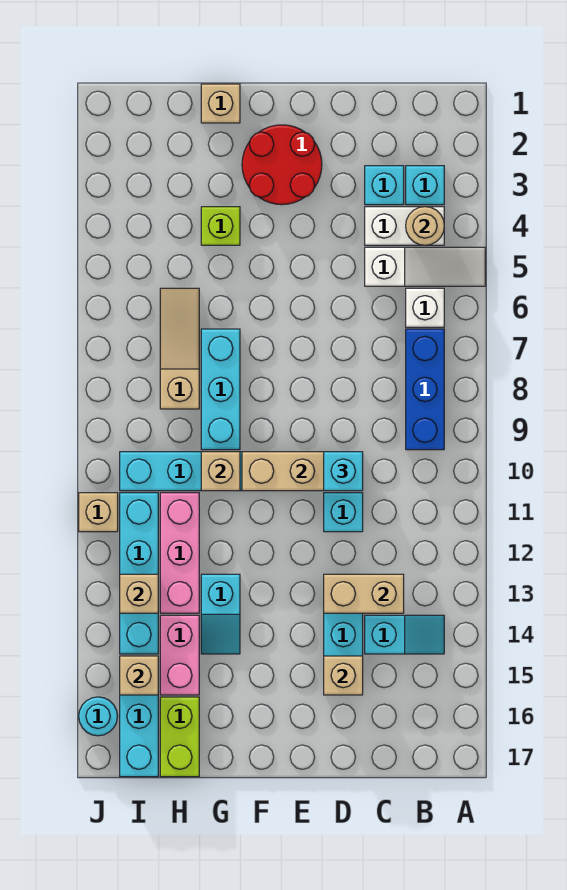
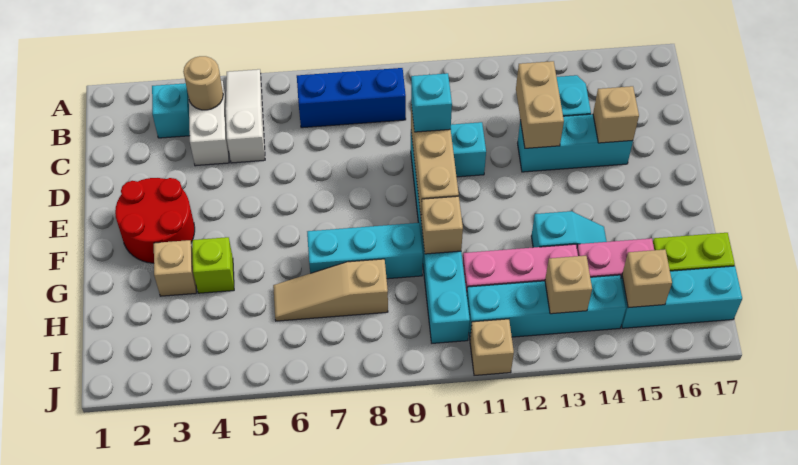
white 1x1 brick [406,288,444,327] -> none
cyan 1x1 brick [365,166,404,205] -> none
tan 1x1 brick [201,84,240,123] -> tan 1x1 brick moved to [154,240,196,296]
cyan 1x1 round brick [79,697,118,736] -> none

